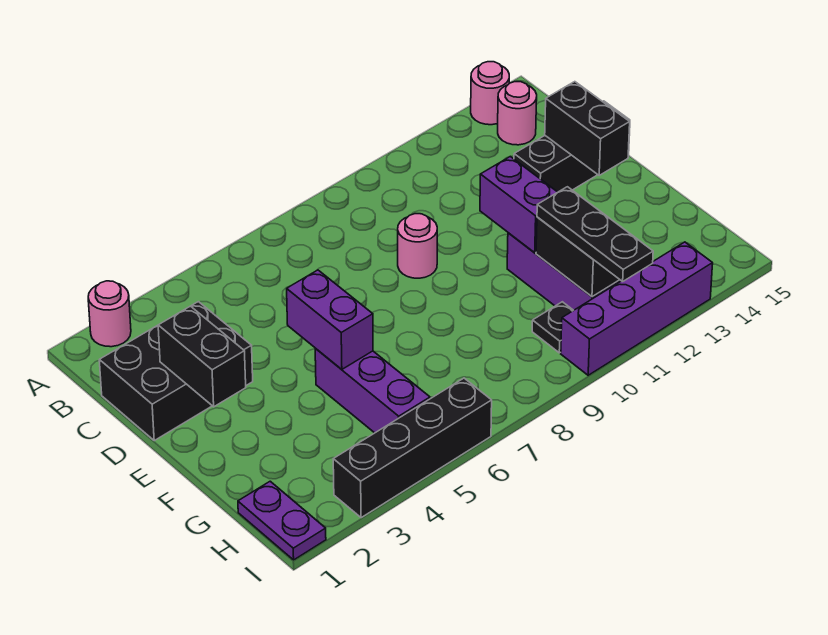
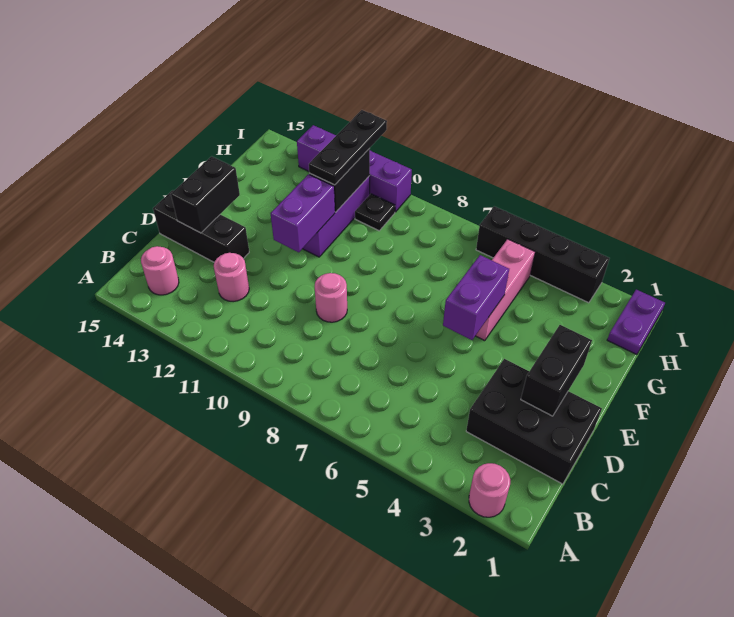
pink 1x1 round brick [471,62,509,125] -> pink 1x1 round brick moved to [214,253,249,302]
purple 1x3 brick [315,348,430,433] -> pink 1x3 brick [476,239,535,341]

